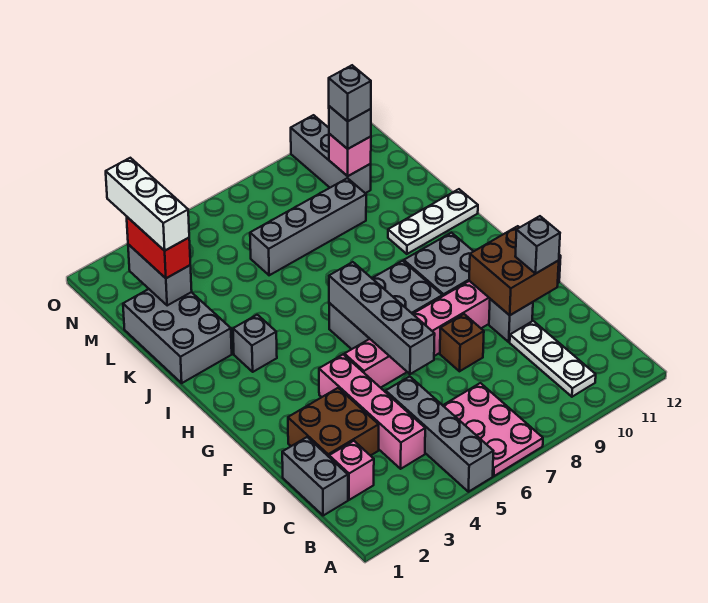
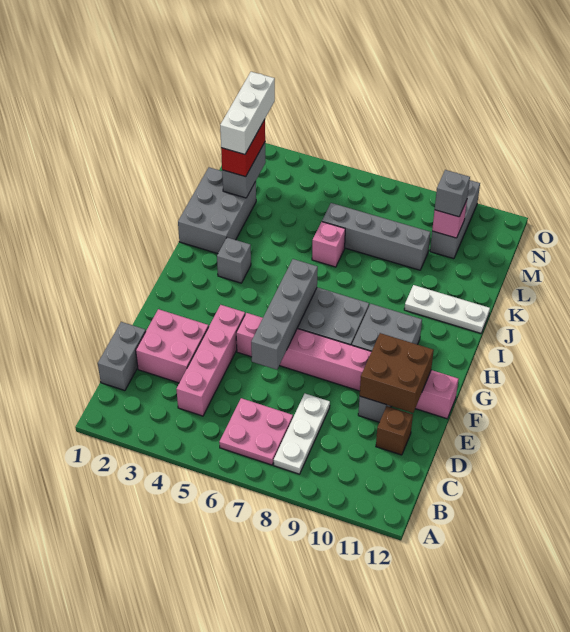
grey 1x4 brick [386,376,493,492] -> none
pink 2x3 plate [443,383,543,476] -> pink 2x2 plate [219,398,293,465]
white 1x3 plate [510,321,596,397] -> white 1x3 plate moved to [274,394,330,474]
pink 1x1 brick [329,441,374,500] -> pink 1x1 brick moved to [312,222,345,267]
brown 2x2 brick [288,388,379,457] -> pink 2x2 brick [136,309,209,383]
brown 1x1 brick [440,314,484,371] -> brown 1x1 brick moved to [376,406,413,455]
grey 1x1 brick [515,216,560,274] -> none
grey 1x1 brick [329,65,371,121] -> none

